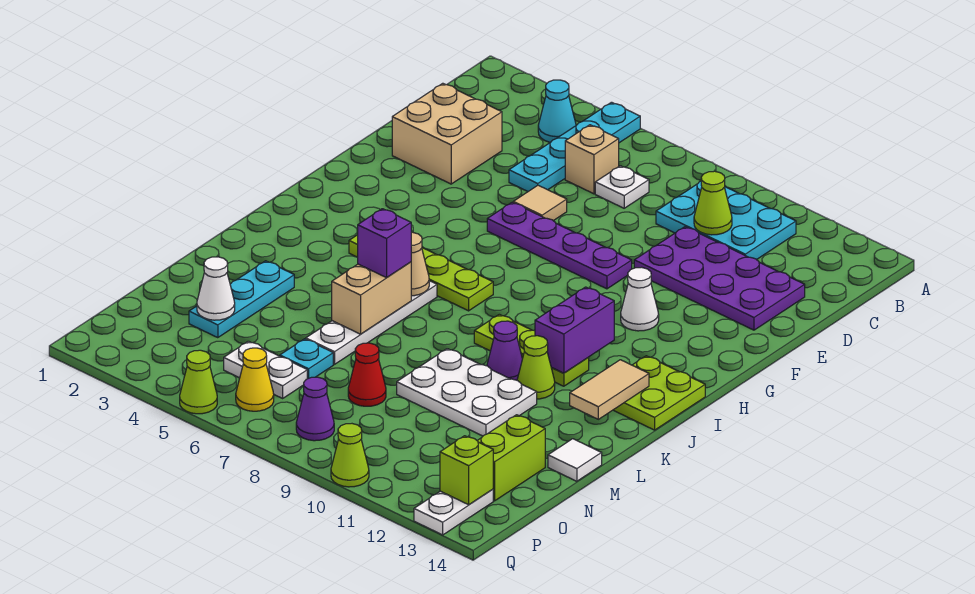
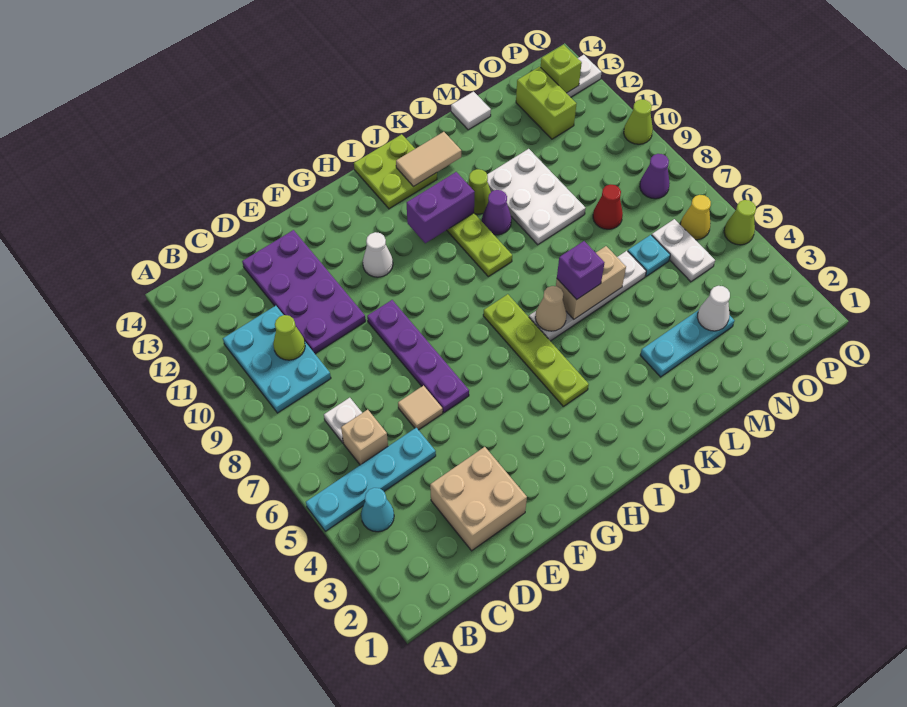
lime 1x2 brick [477,415,545,501] -> lime 1x2 brick turned to [516,67,576,139]

